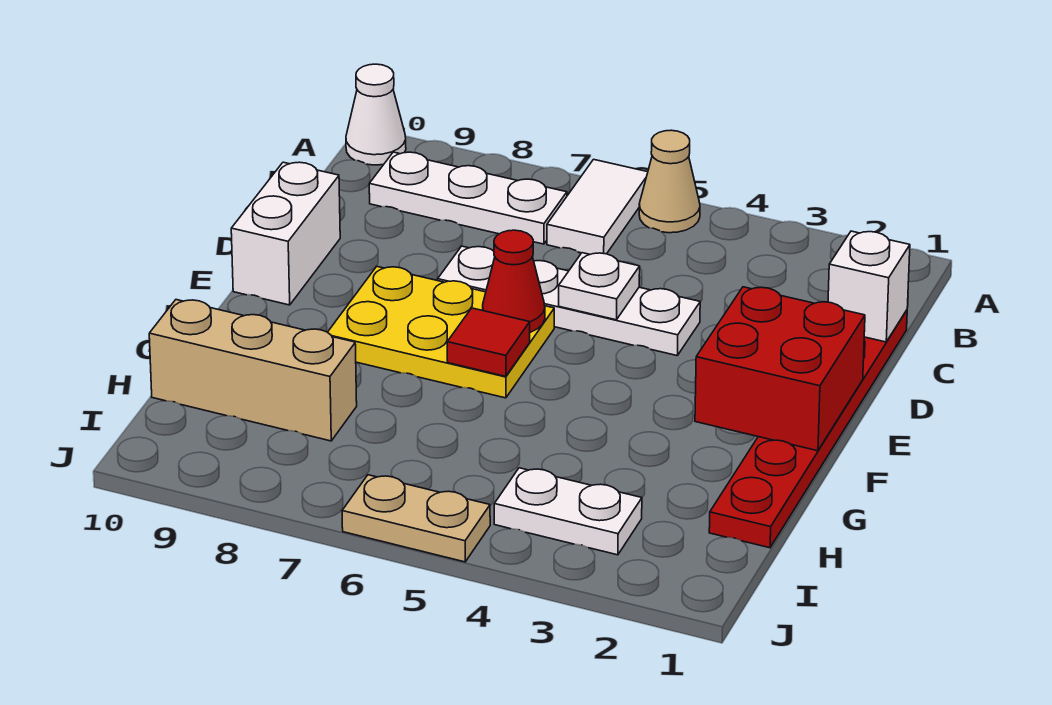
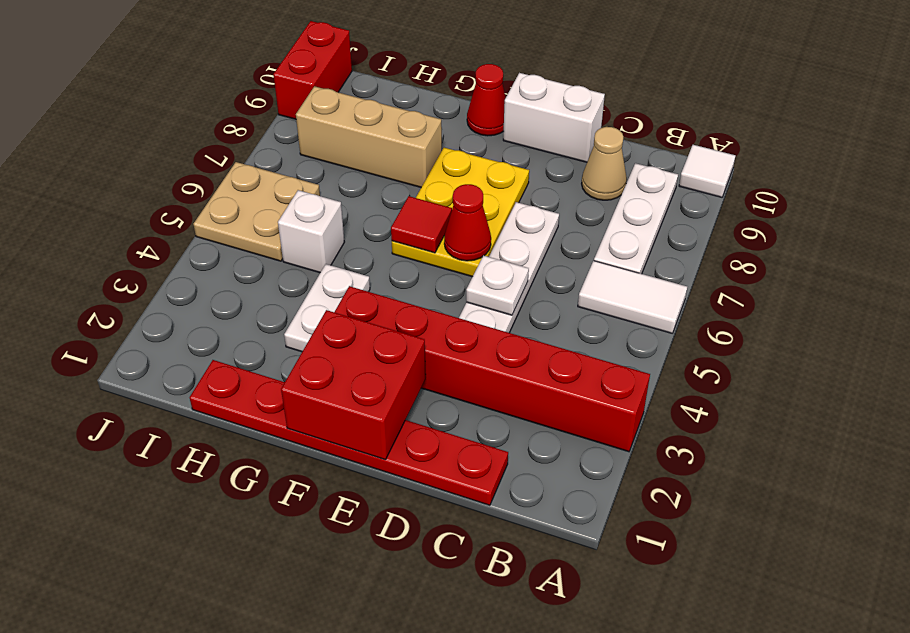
none -> red 1x6 brick [334,286,650,452]
tan 1x1 cone [639,130,700,233] -> tan 1x1 cone moved to [582,127,627,200]
white 1x1 cone [346,64,406,165] -> white 1x1 tile [679,145,735,197]
white 1x1 brick [828,231,910,342] -> white 1x1 brick moved to [278,190,344,273]
none -> red 1x1 cone [467,64,506,136]
tan 1x3 brick [149,300,357,441] -> tan 1x3 brick turned to [296,86,442,187]
white 1x2 plate [494,468,642,555] -> white 1x2 plate moved to [284,264,370,352]
tan 1x2 plate [342,475,490,562] -> tan 2x2 plate [193,162,320,261]
none -> red 1x2 brick [273,21,352,119]

